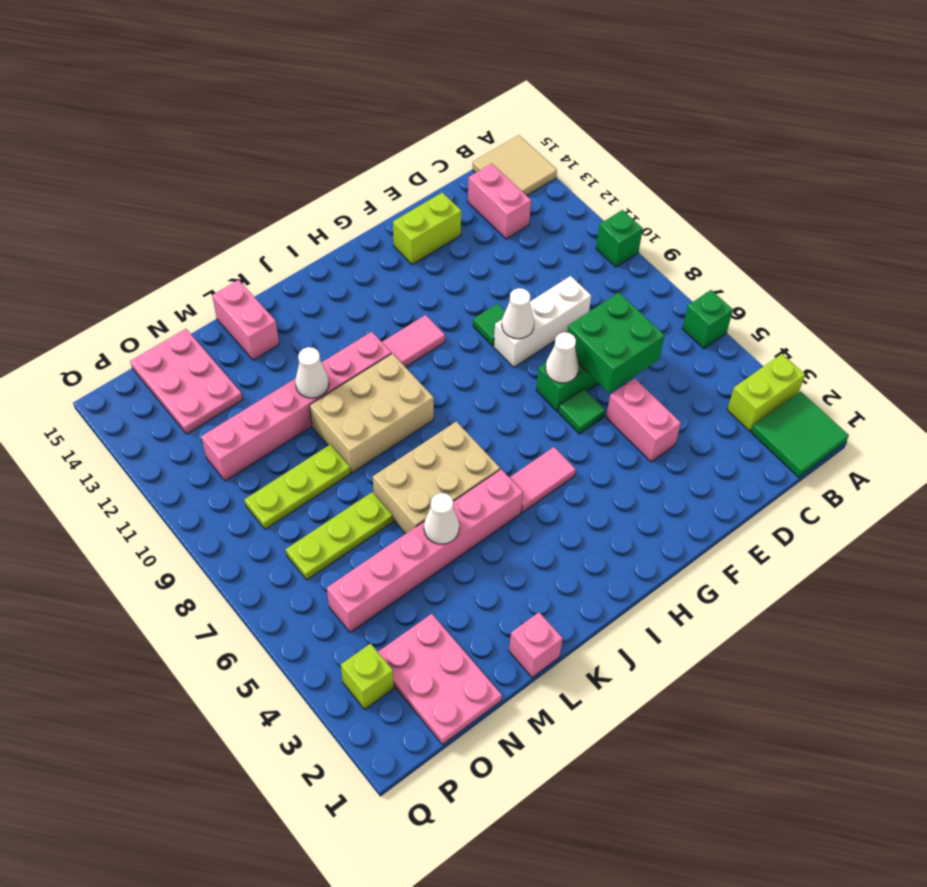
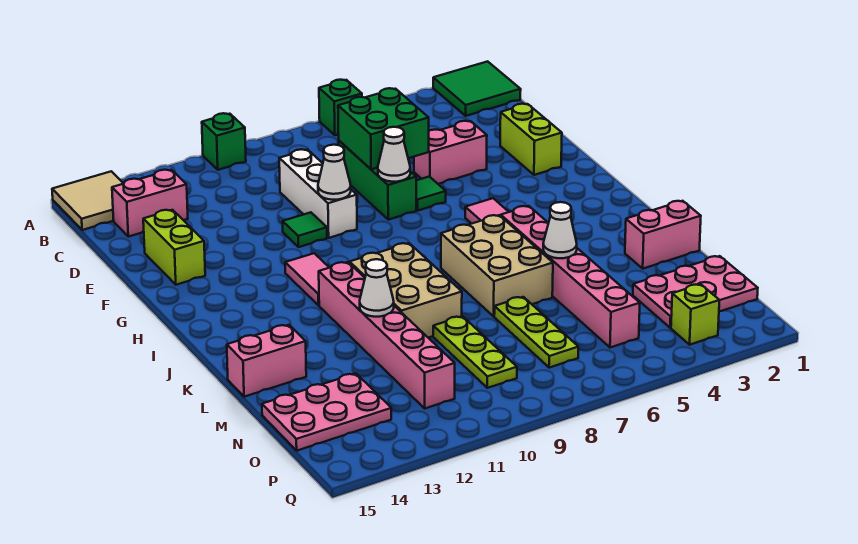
lime 1x2 brick [727,354,805,431] -> lime 1x2 brick moved to [500,104,562,175]
pink 1x1 brick [509,612,563,677] -> pink 1x2 brick [625,201,701,269]

